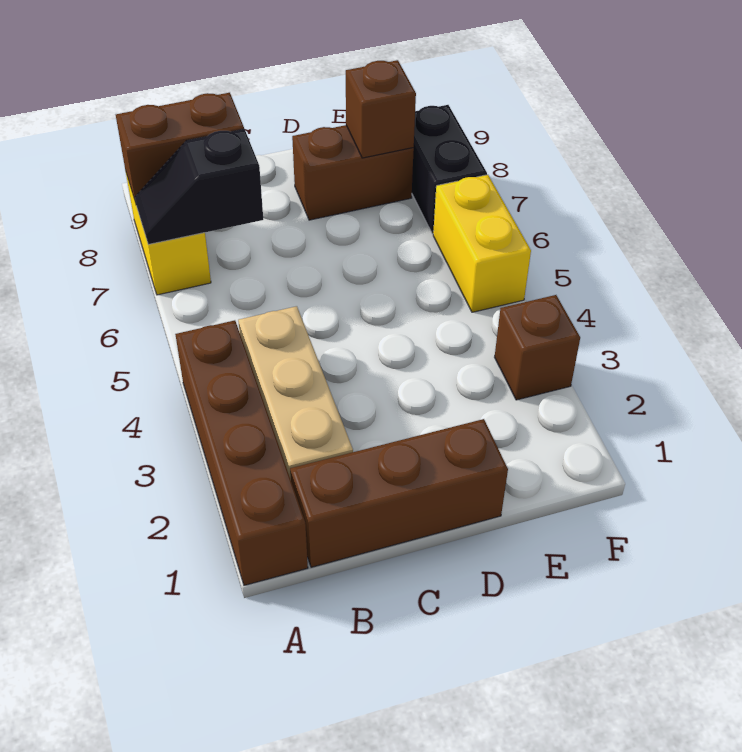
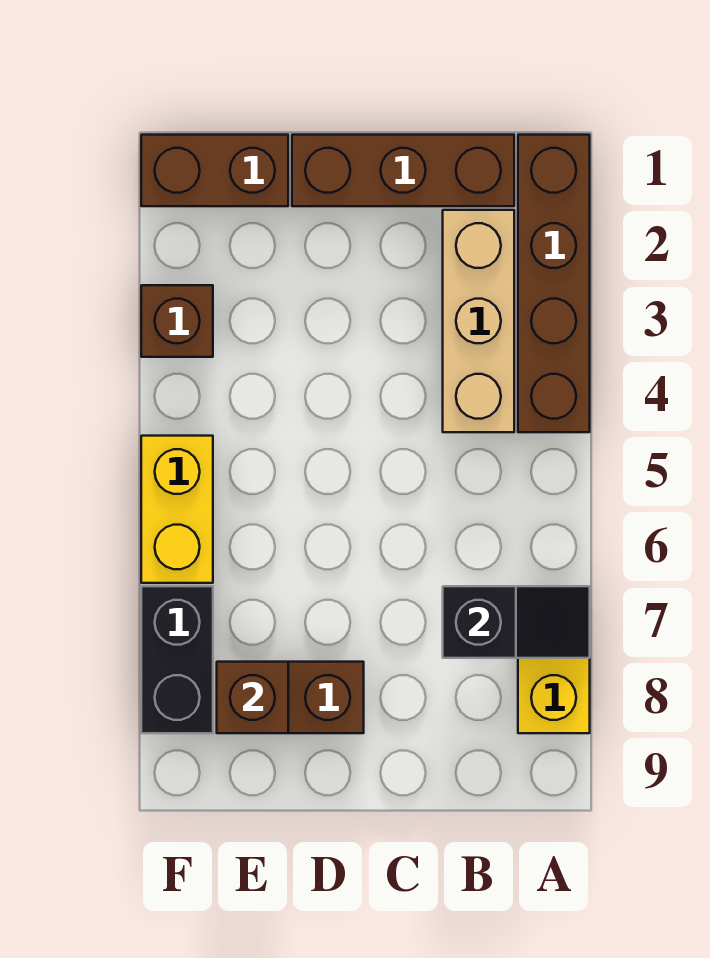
brown 1x2 brick [116,93,244,203] -> brown 1x2 brick moved to [141,135,288,206]

